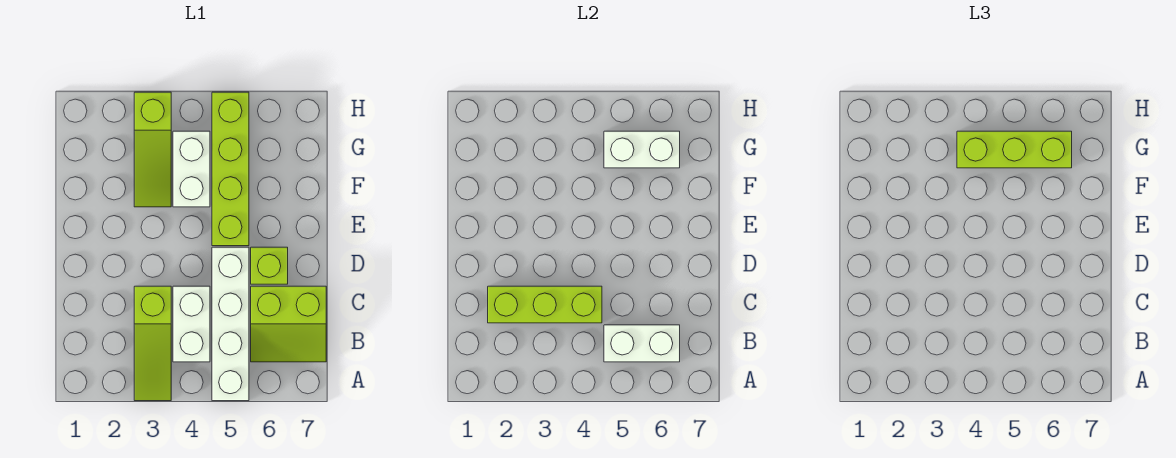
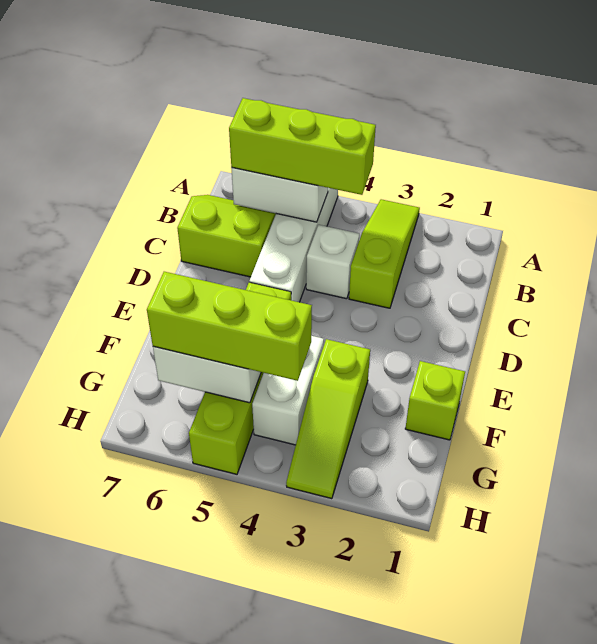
white 1x2 brick [173,286,210,362] -> white 1x1 brick [306,225,359,299]
lime 1x3 brick [488,286,602,323] -> lime 1x3 brick moved to [229,98,376,195]
lime 1x1 brick [251,247,288,284] -> lime 1x1 brick moved to [405,361,465,440]
lime 1x3 slope [134,92,171,207] -> lime 1x3 slope turned to [286,339,370,499]

